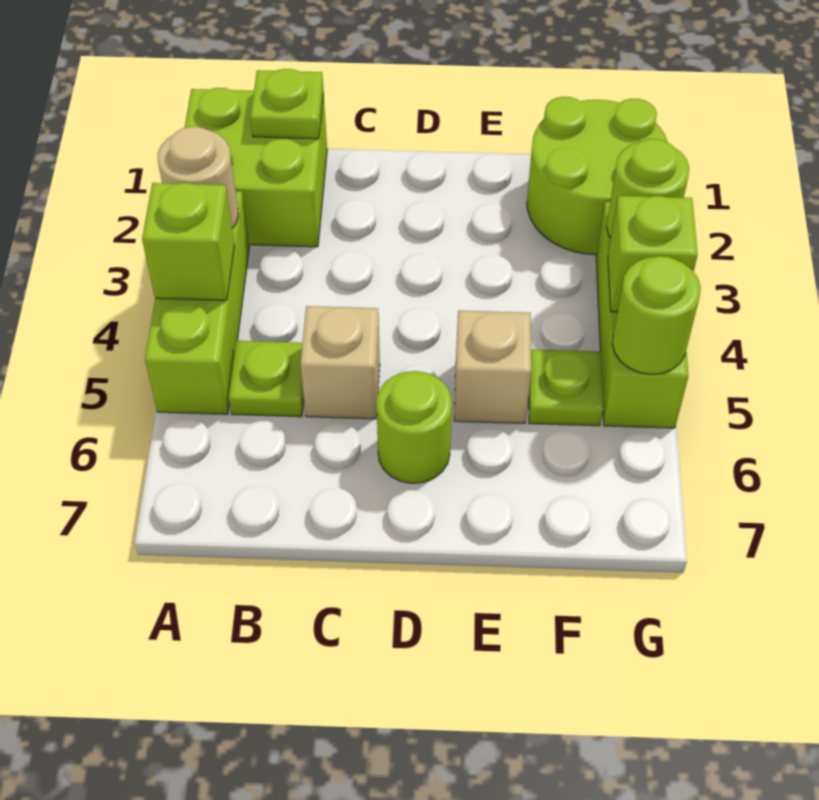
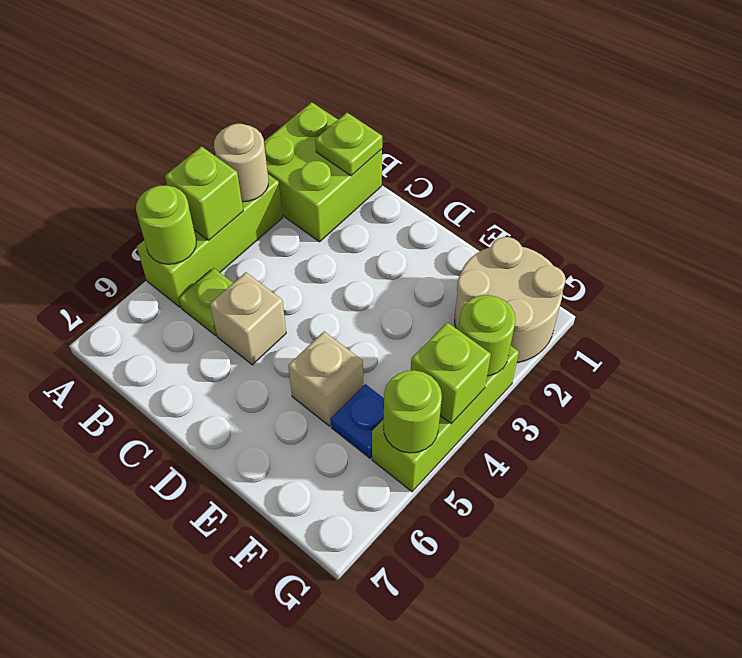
lime 1x1 round brick [376,371,452,483] -> lime 1x1 round brick moved to [136,185,196,264]
lime 2x2 round brick [527,97,668,255] -> tan 2x2 round brick [455,237,566,363]
lime 1x1 plate [529,349,603,426] -> blue 1x1 plate [331,384,384,458]

